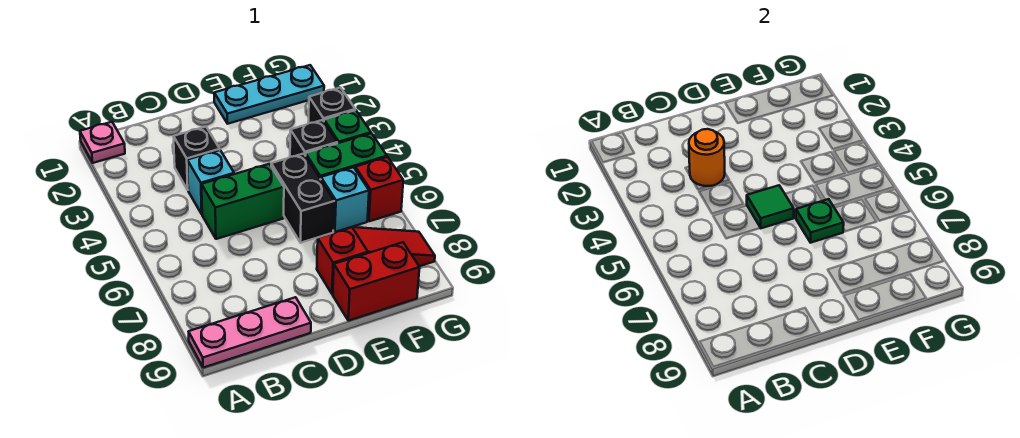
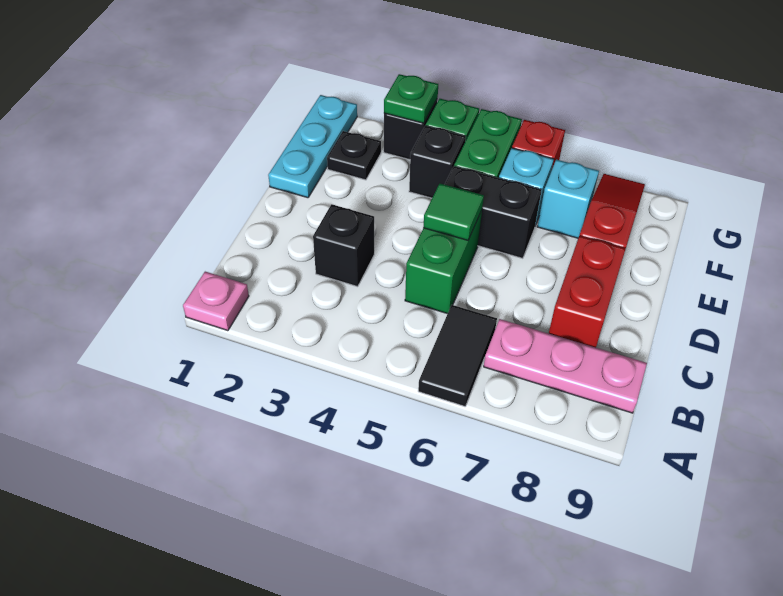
none -> black 1x2 tile [418,305,497,406]
pink 1x3 plate [189,297,311,368] -> pink 1x3 plate turned to [484,319,647,413]
orange 1x1 round brick [689,129,725,186] -> none
cyan 1x1 brick [187,150,234,214] -> cyan 1x1 brick moved to [537,160,599,238]
green 1x1 plate [796,199,844,243] -> green 1x1 plate moved to [384,74,438,123]
red 1x2 brick [333,242,420,321] -> red 1x2 brick moved to [549,236,626,348]
none -> black 1x1 plate [327,131,381,180]

